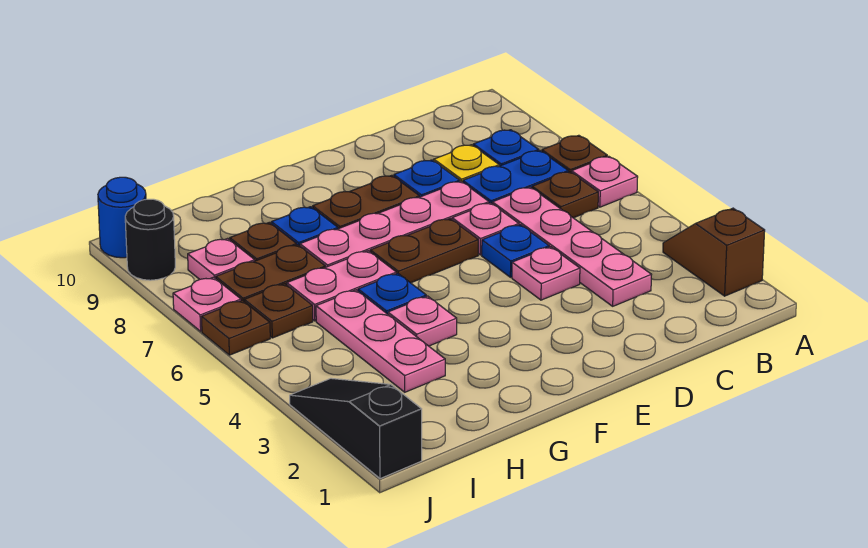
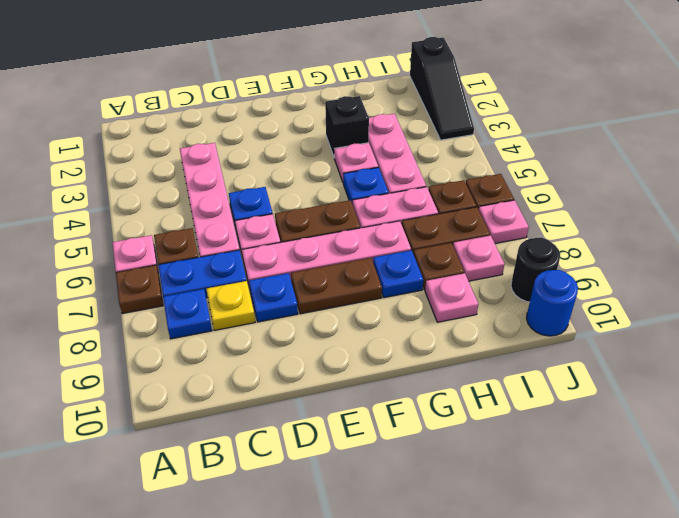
brown 1x2 slope [663,208,765,296] -> none
pink 1x1 plate [512,247,580,300] -> pink 1x1 plate moved to [425,273,478,322]
none -> black 1x1 brick [325,96,369,156]

